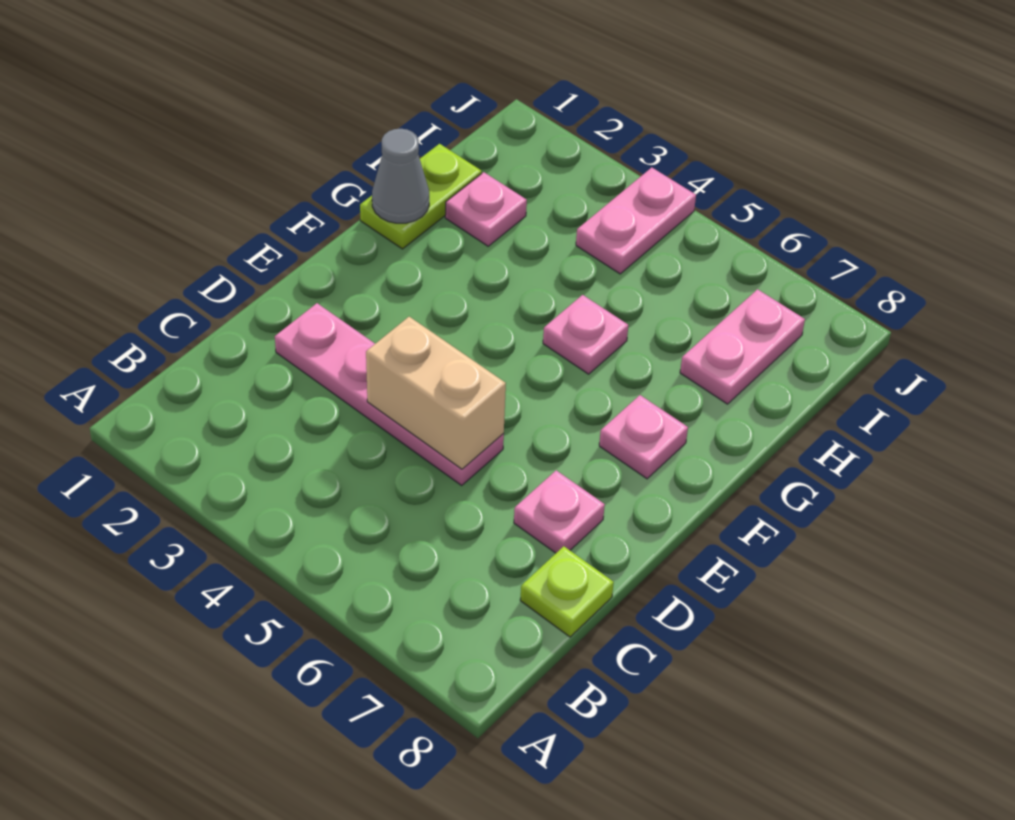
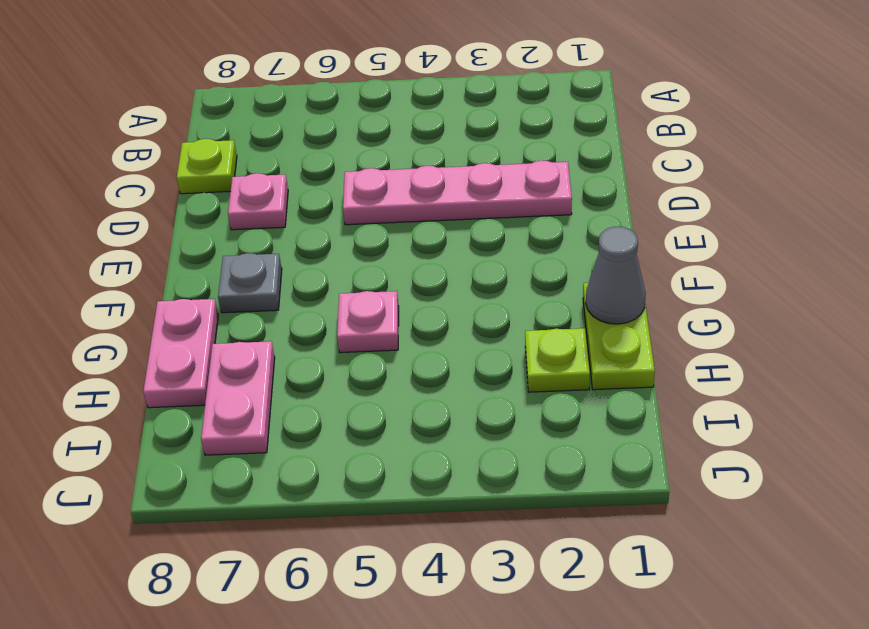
tan 1x2 brick [366,317,506,469] -> none
pink 1x1 plate [599,395,688,479] -> grey 1x1 plate [218,253,282,313]
pink 1x1 plate [445,172,527,246] -> lime 1x1 plate [525,328,590,392]
pink 1x2 plate [576,168,696,274] -> pink 1x2 plate moved to [143,299,218,408]

